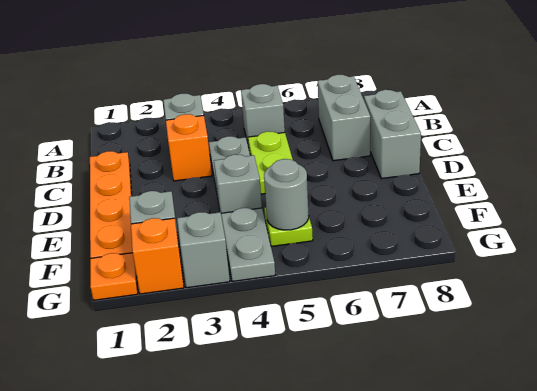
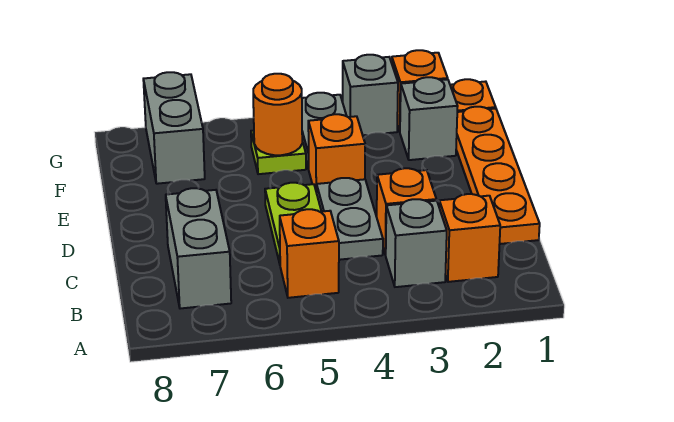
none -> orange 1x1 brick [439,194,500,282]
grey 1x1 brick [241,84,285,147] -> orange 1x1 brick [280,209,339,298]
grey 1x2 brick [364,90,421,179] -> grey 1x2 brick moved to [143,72,205,184]
grey 1x1 brick [214,154,262,213] -> orange 1x1 brick [308,114,365,193]
grey 1x1 round brick [264,159,309,230] -> orange 1x1 round brick [253,74,302,155]

